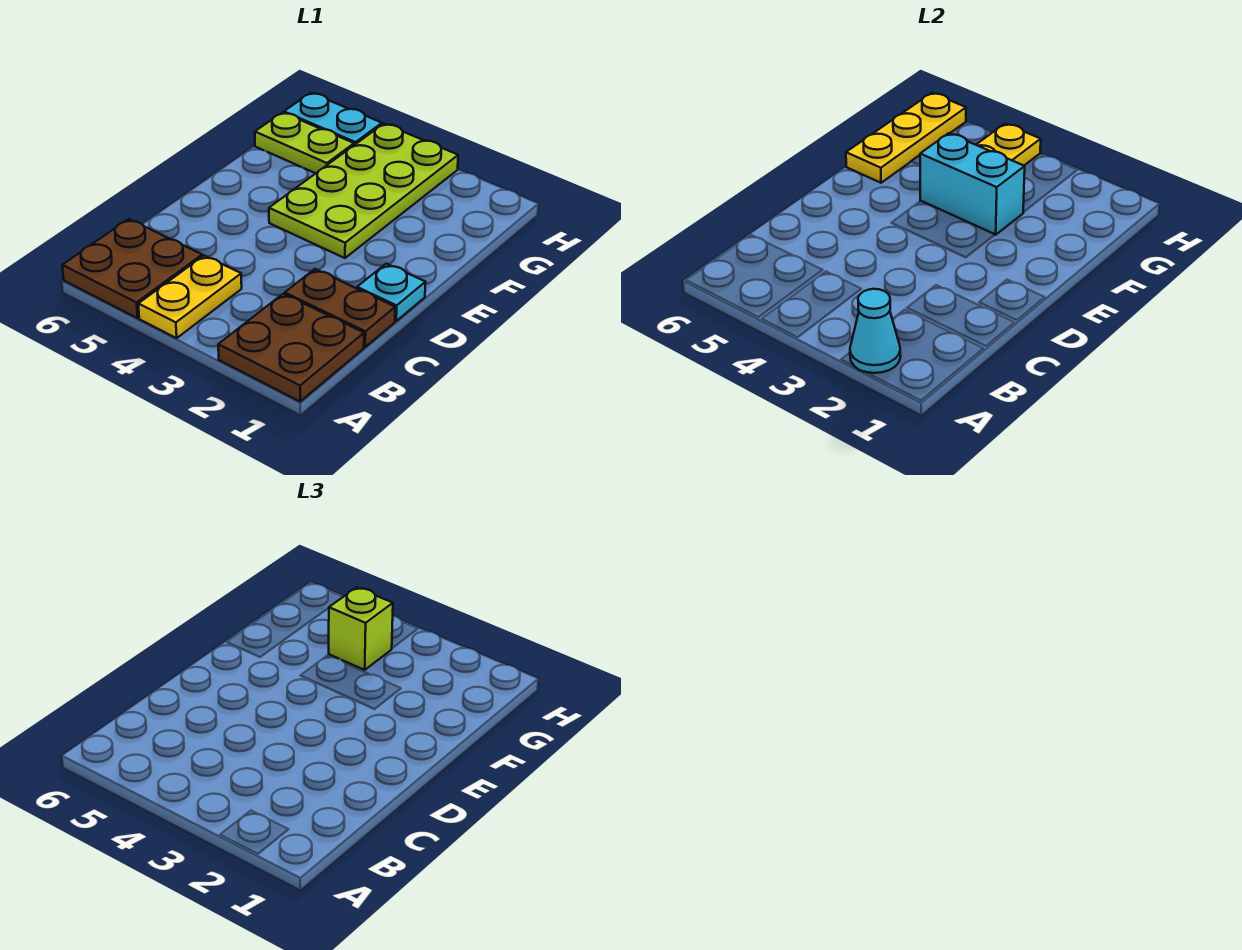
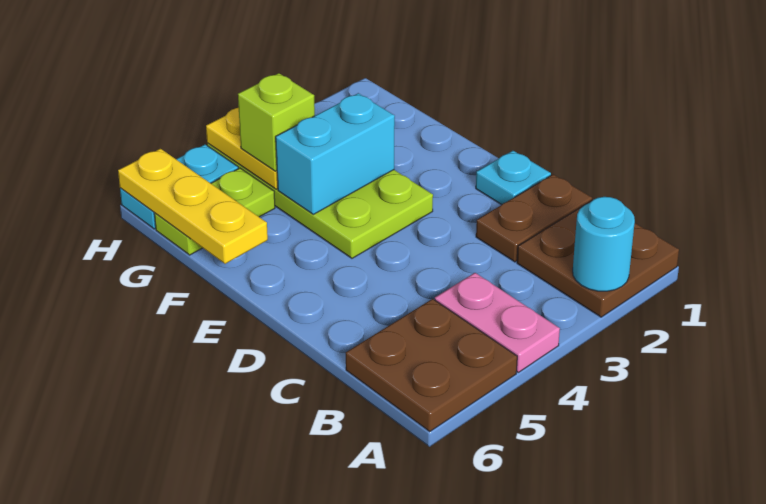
cyan 1x1 cone [850,289,901,373] -> cyan 1x1 round brick [573,197,635,291]
yellow 1x2 plate [138,256,242,338] -> pink 1x2 plate [435,273,560,372]

